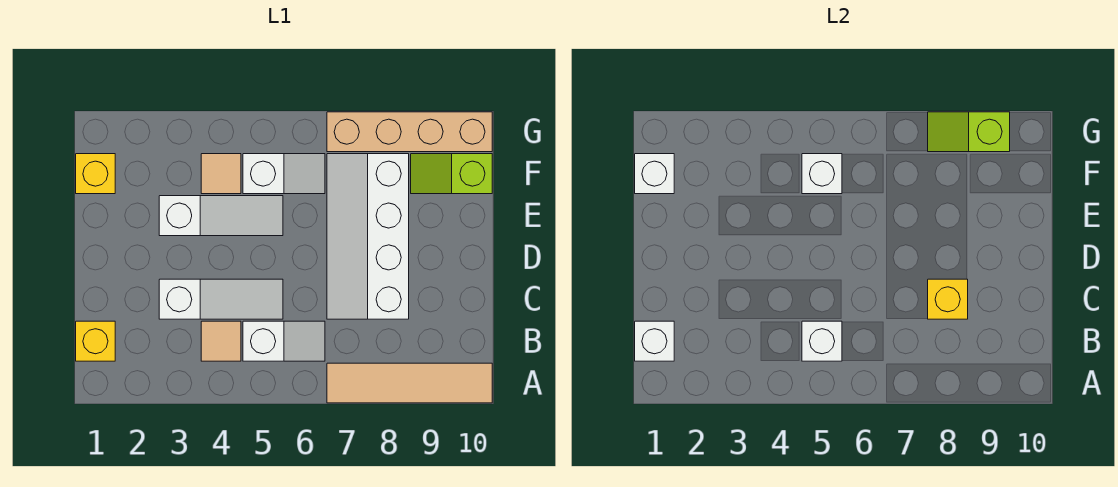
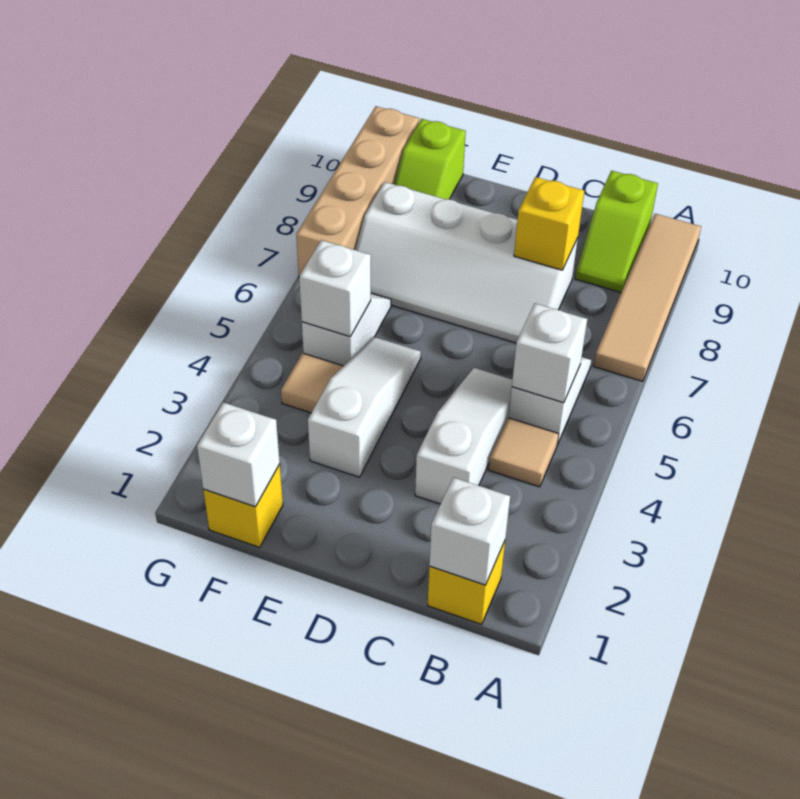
lime 1x2 slope [928,112,1010,152] -> lime 1x2 slope moved to [575,171,658,292]

